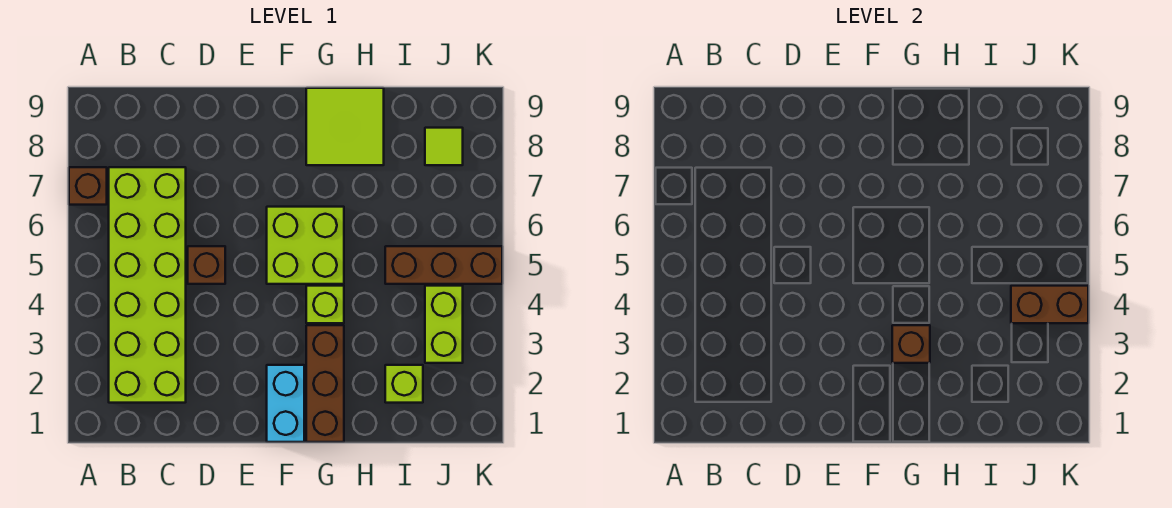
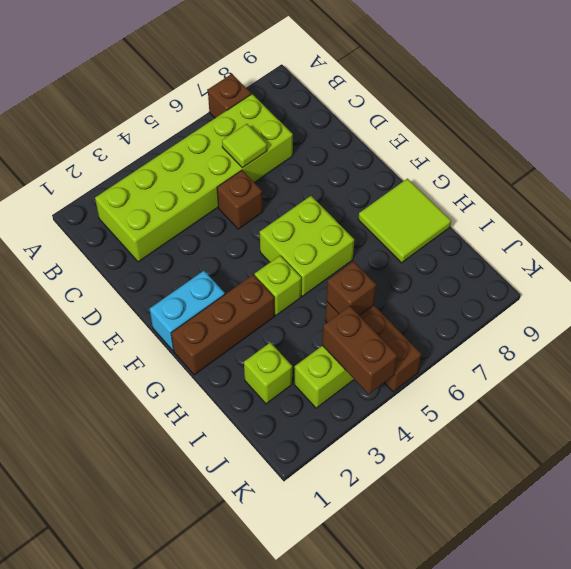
brown 1x1 brick [892,325,930,363] -> brown 1x1 brick moved to [327,261,376,316]
lime 1x1 tile [425,128,463,165] -> lime 1x1 tile moved to [222,124,267,168]

